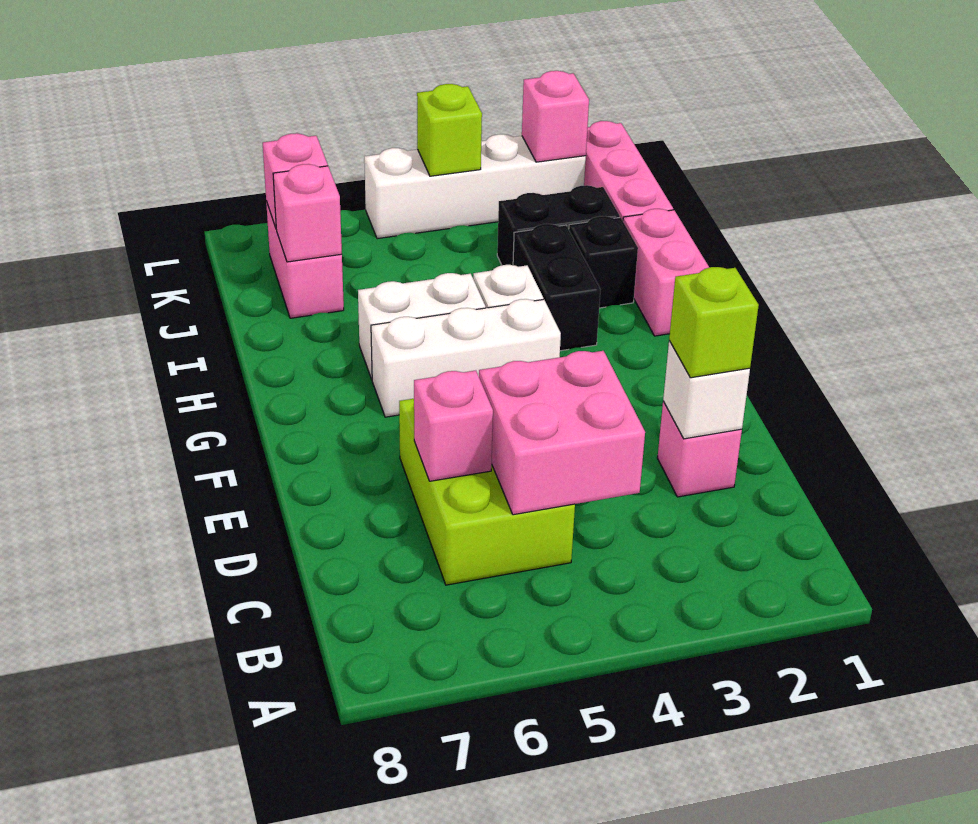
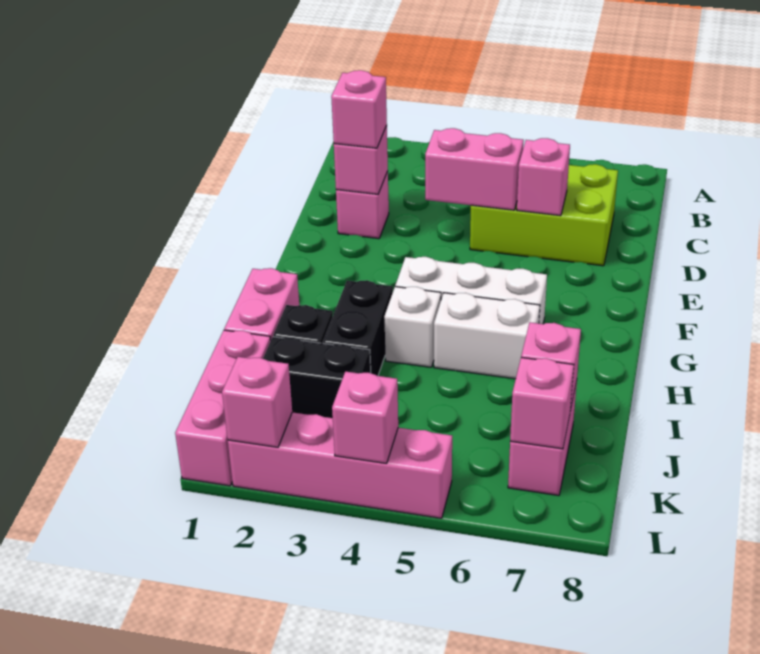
pink 2x2 brick [479,351,645,515] -> pink 1x2 brick [425,128,524,210]
lime 2x3 brick [399,399,575,585] -> lime 2x3 brick turned to [470,164,618,266]
white 1x1 brick [663,341,750,439] -> pink 1x1 brick [334,125,388,194]
lime 1x1 brick [669,267,759,378] -> pink 1x1 brick [331,70,387,148]
white 1x4 brick [364,134,586,239] -> pink 1x4 brick [228,412,452,518]
lime 1x1 brick [417,84,482,176] -> pink 1x1 brick [332,372,398,464]

